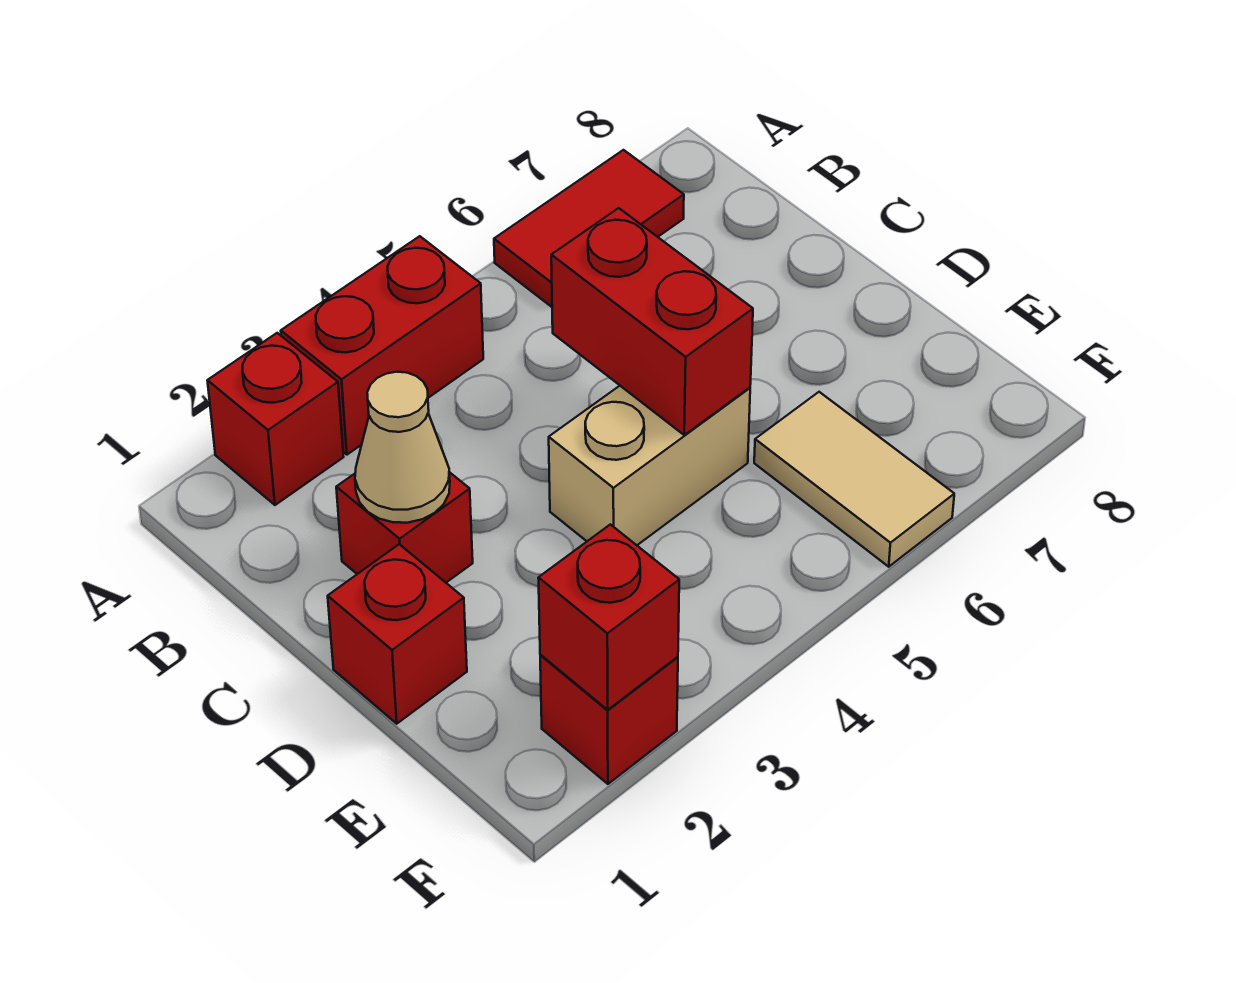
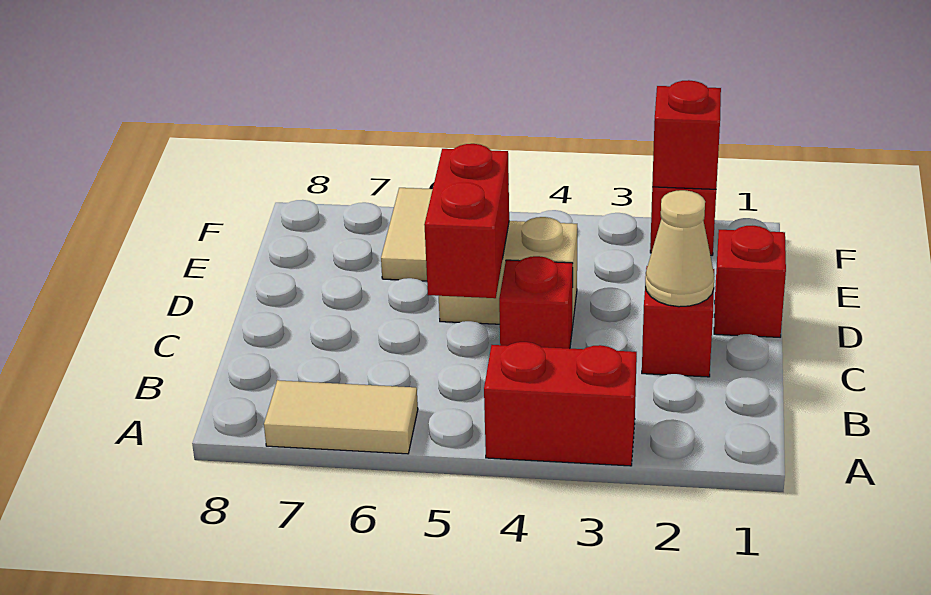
red 1x1 brick [207,333,343,505] -> red 1x1 brick moved to [499,256,573,349]
red 1x2 tile [494,150,684,307] -> tan 1x2 tile [264,380,418,454]

